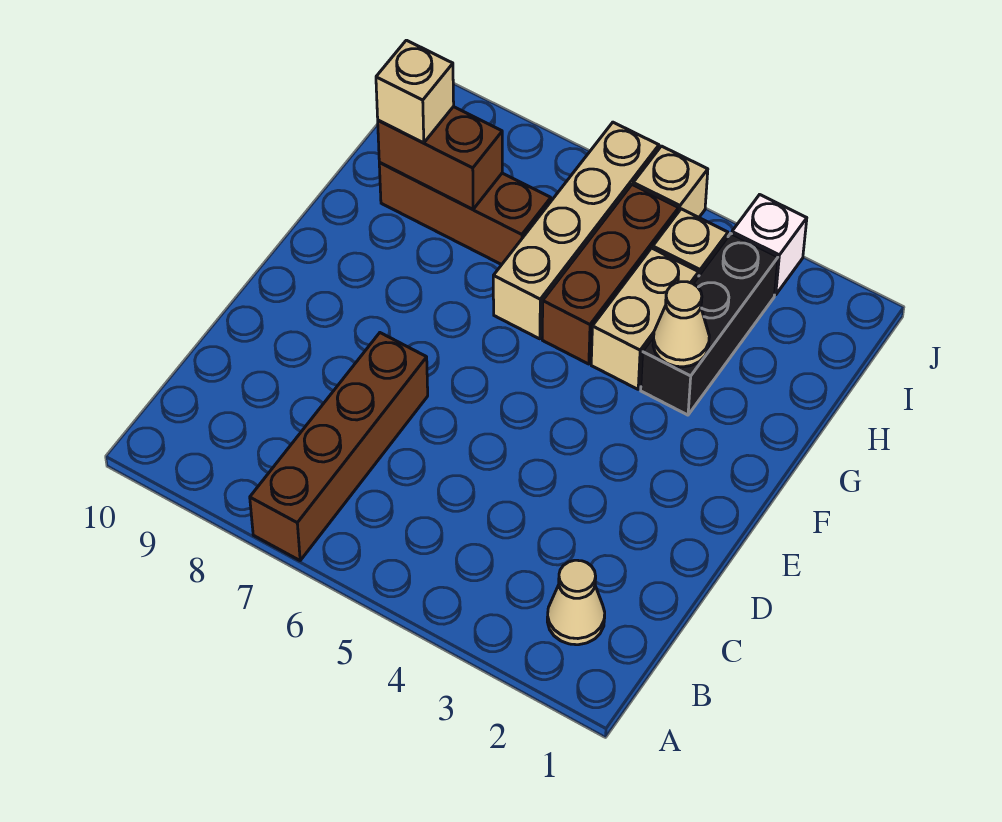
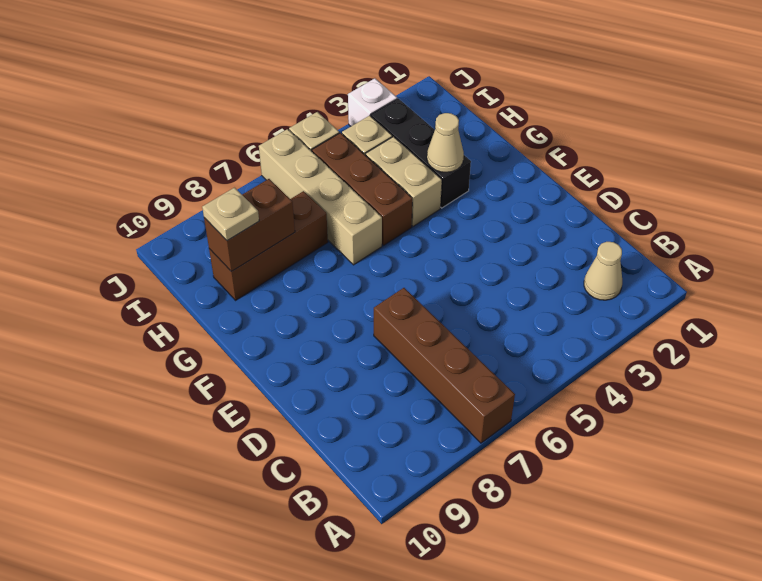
tan 1x1 brick [376,40,454,143] -> tan 1x1 plate [202,188,259,241]

